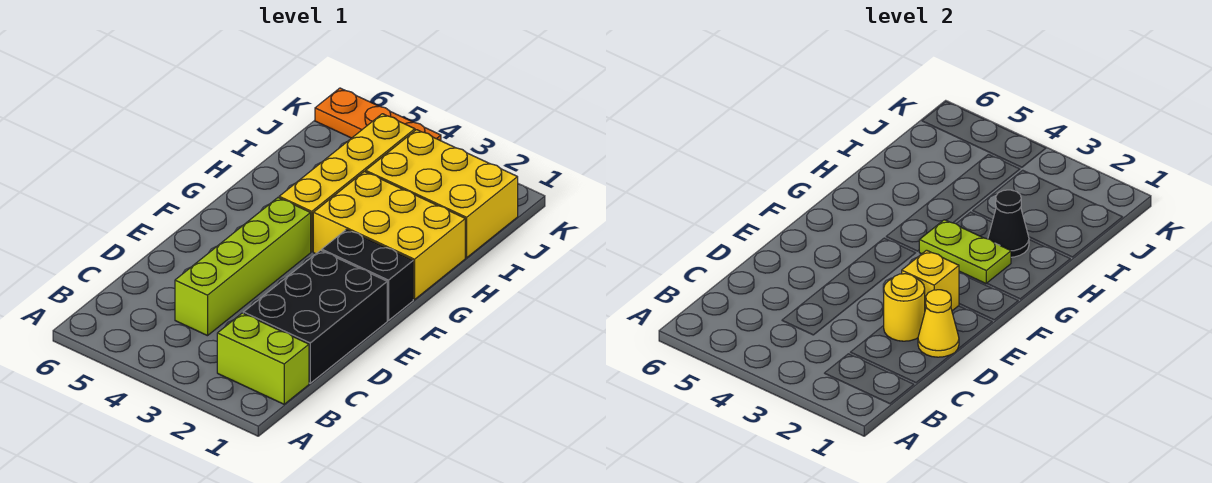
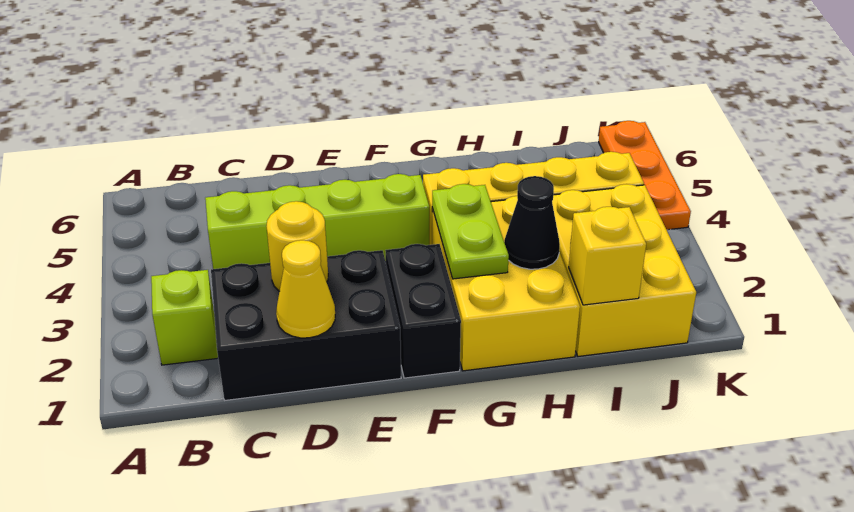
lime 1x2 brick [217,313,309,404] -> lime 1x1 brick [151,270,218,365]
yellow 1x1 brick [902,250,959,311] -> yellow 1x1 brick moved to [569,207,646,305]

